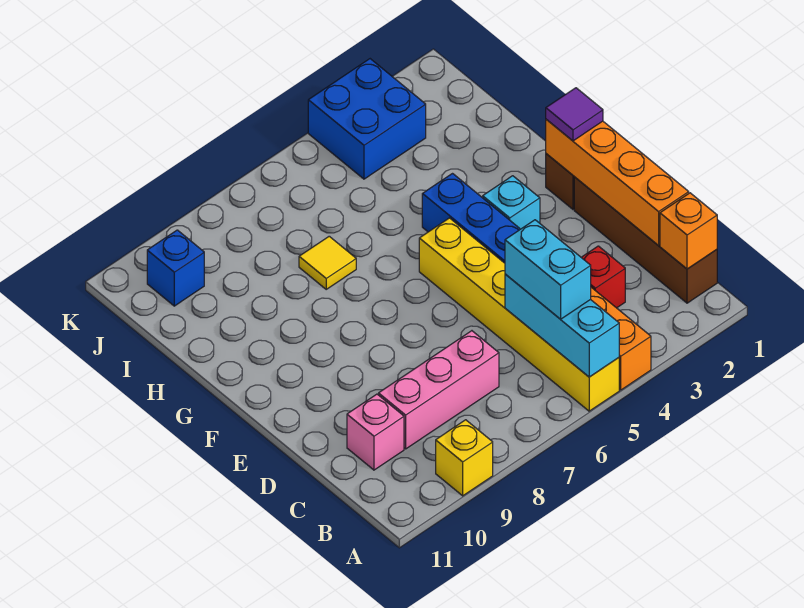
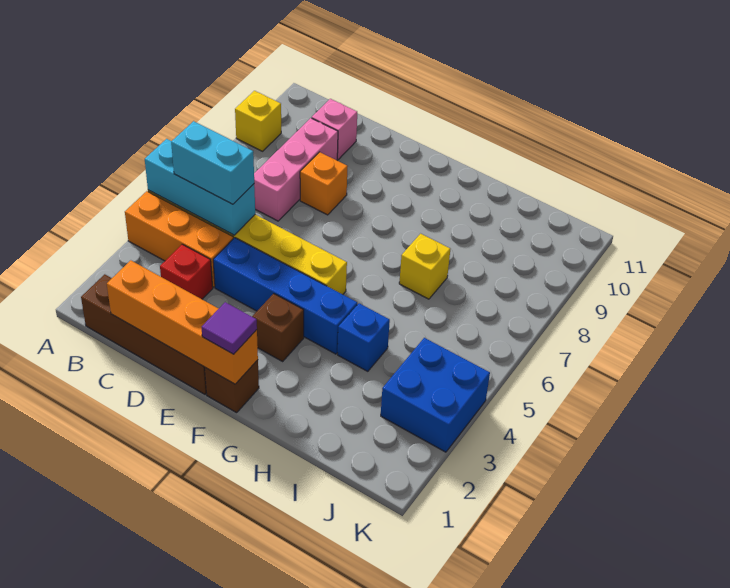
orange 1x1 brick [660,193,717,269] -> orange 1x1 brick moved to [300,152,348,215]
cyan 1x1 brick [483,176,540,229] -> brown 1x1 brick [252,294,304,361]
yellow 1x1 tile [299,236,356,289] -> yellow 1x1 brick [399,234,450,299]
blue 1x1 brick [147,230,204,306] -> blue 1x1 brick moved to [338,303,390,371]

